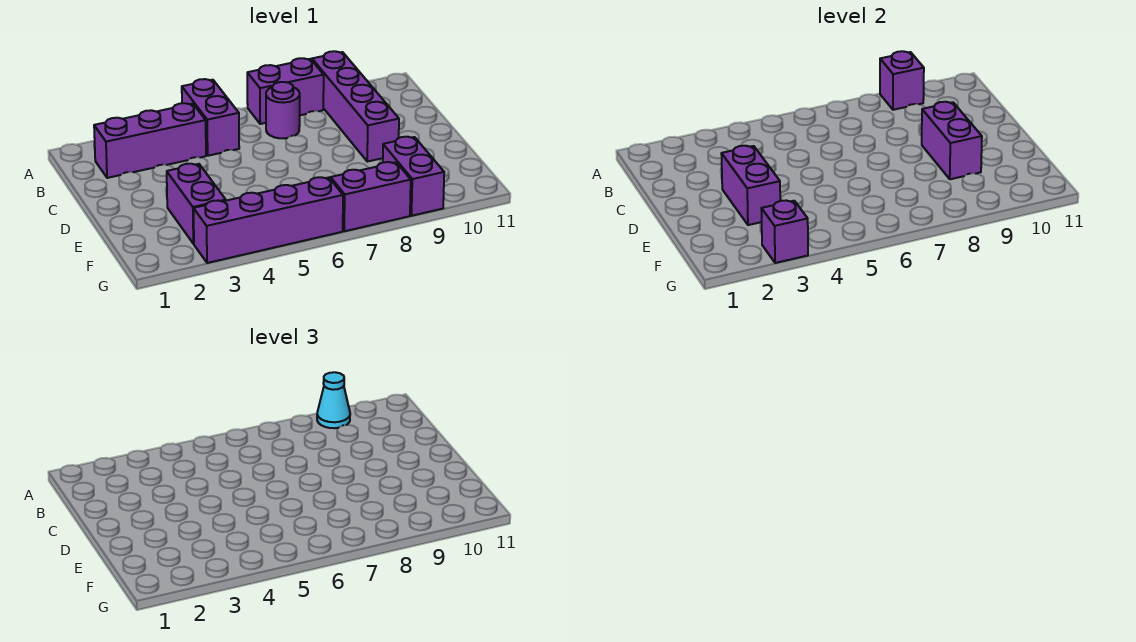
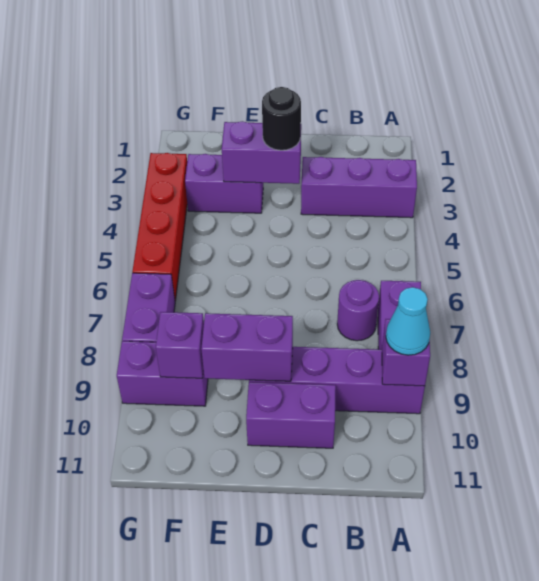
purple 1x2 brick [182,79,239,156] -> purple 1x2 brick moved to [246,382,336,448]
purple 1x3 brick [94,103,206,178] -> purple 1x3 brick turned to [301,157,417,218]
none -> black 1x1 round brick [262,87,301,150]
purple 1x4 brick [193,177,343,263] -> red 1x4 brick [132,153,187,301]
purple 1x1 brick [761,201,808,263] -> purple 1x1 brick moved to [156,312,204,378]

